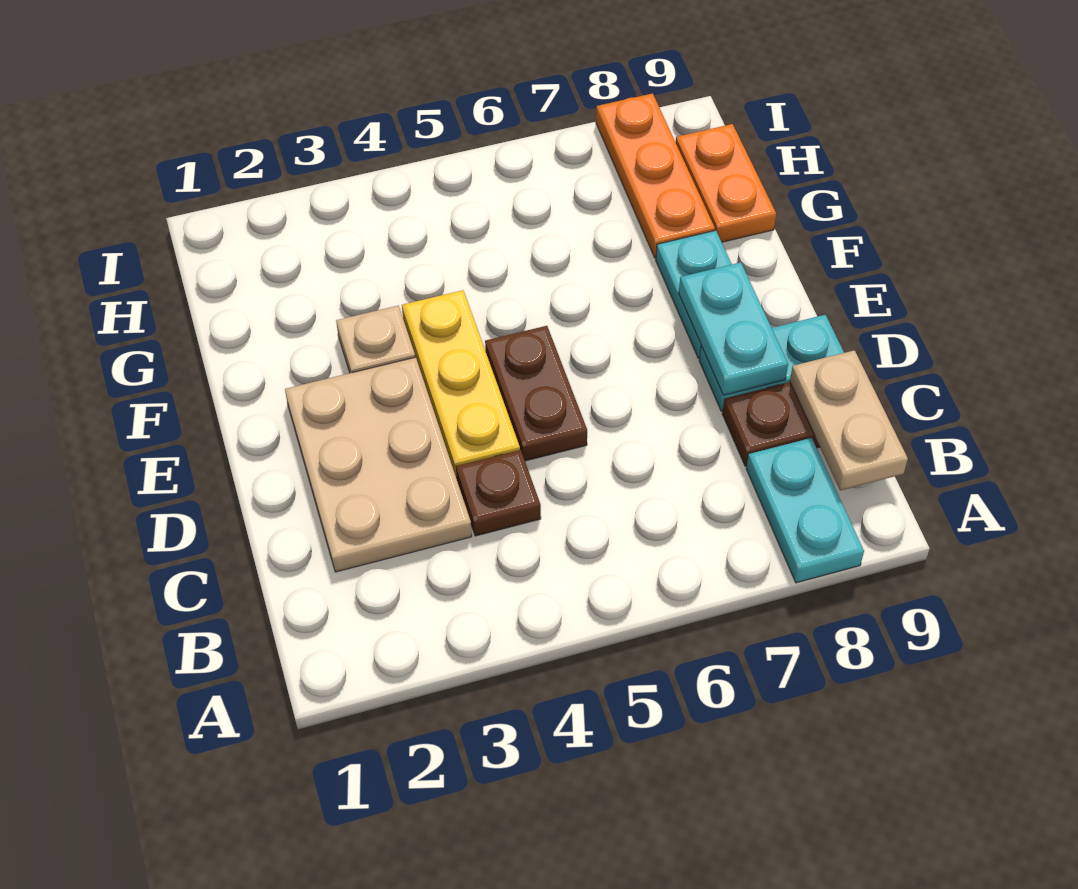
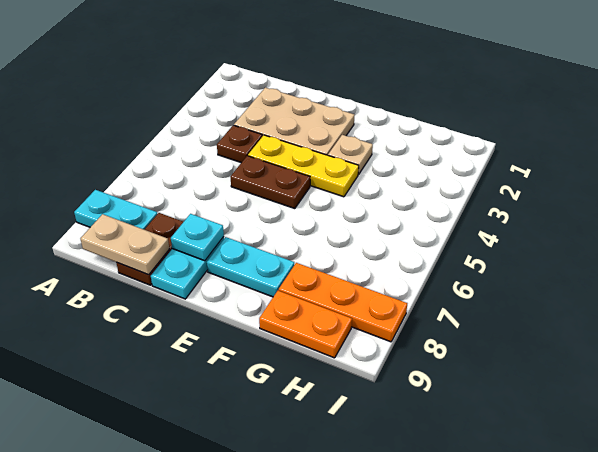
cyan 1x2 plate [679,262,788,395] -> cyan 1x1 plate [171,214,224,261]

